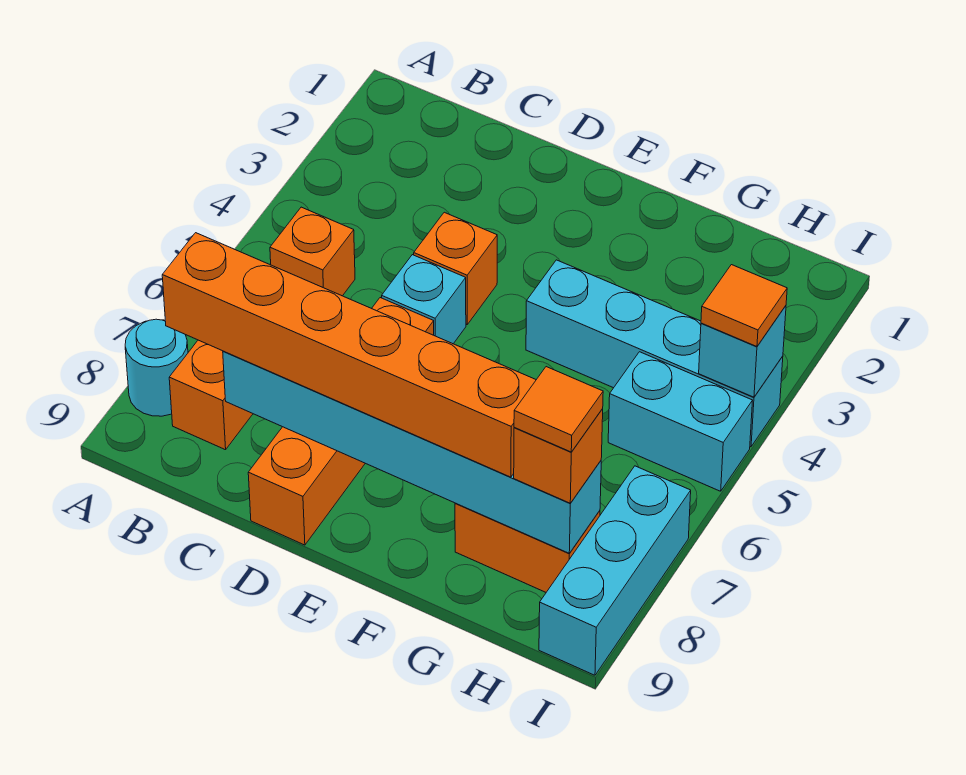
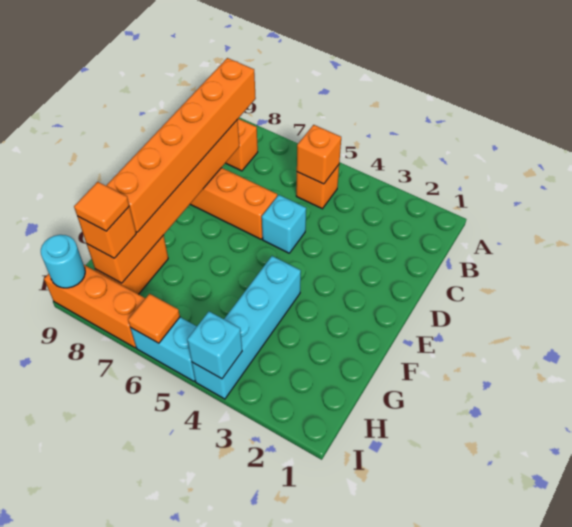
cyan 1x1 round brick [125,319,188,416] -> cyan 1x1 round brick moved to [41,235,85,288]
cyan 1x6 brick [223,351,601,553] -> orange 1x6 brick [87,120,239,283]
orange 1x1 brick [414,212,497,324] -> orange 1x1 brick moved to [297,125,341,184]
cyan 1x2 brick [608,352,753,491] -> cyan 1x2 brick turned to [131,317,197,381]
orange 1x1 tile [701,265,787,347] -> orange 1x1 tile moved to [128,294,180,343]
cyan 1x3 brick [539,466,691,675] -> orange 1x3 brick [44,265,145,348]

